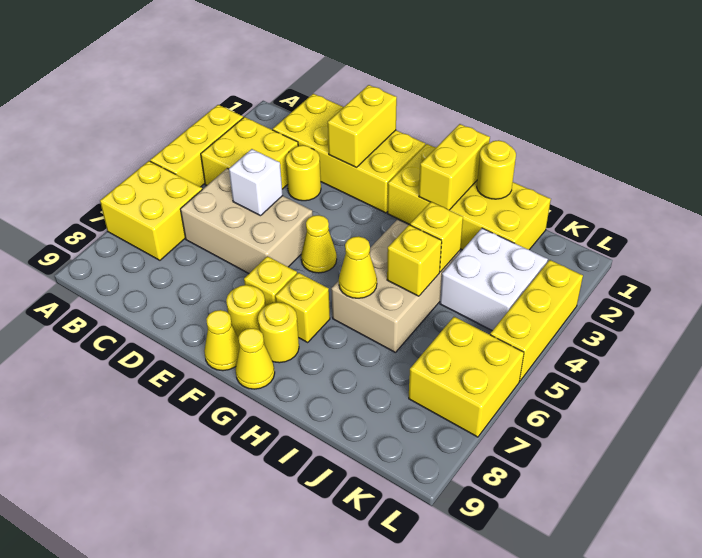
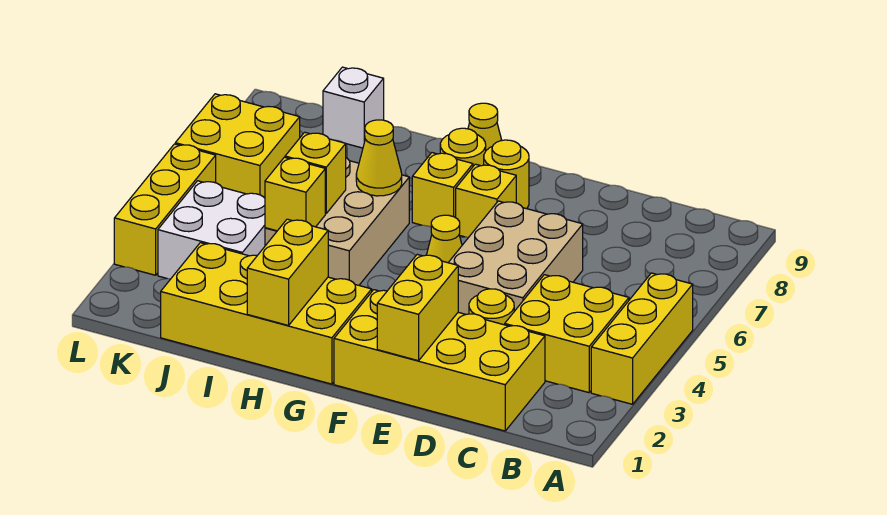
yellow 2x2 brick [100,161,202,260] -> none
tan 2x3 brick [180,168,313,274] -> tan 2x3 brick turned to [448,201,583,314]
white 1x1 brick [229,149,283,216] -> white 1x1 brick moved to [323,67,384,148]
yellow 1x1 cone [204,310,240,371] -> none
yellow 1x1 round brick [477,140,516,199] -> none

